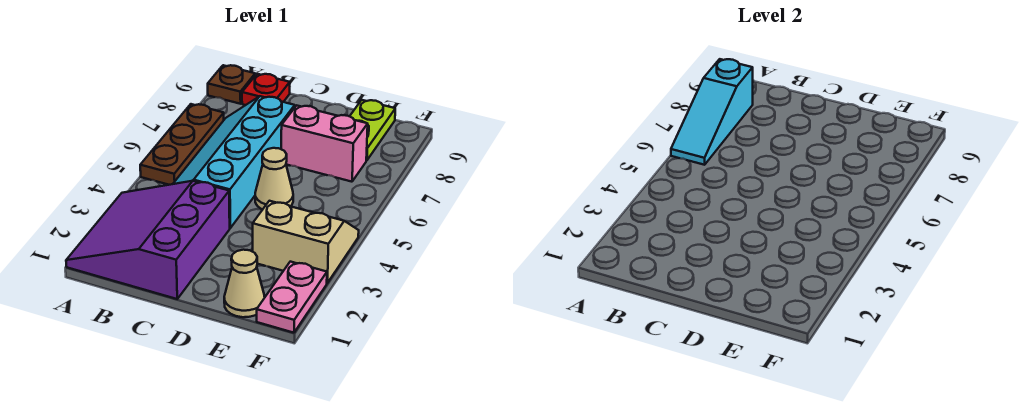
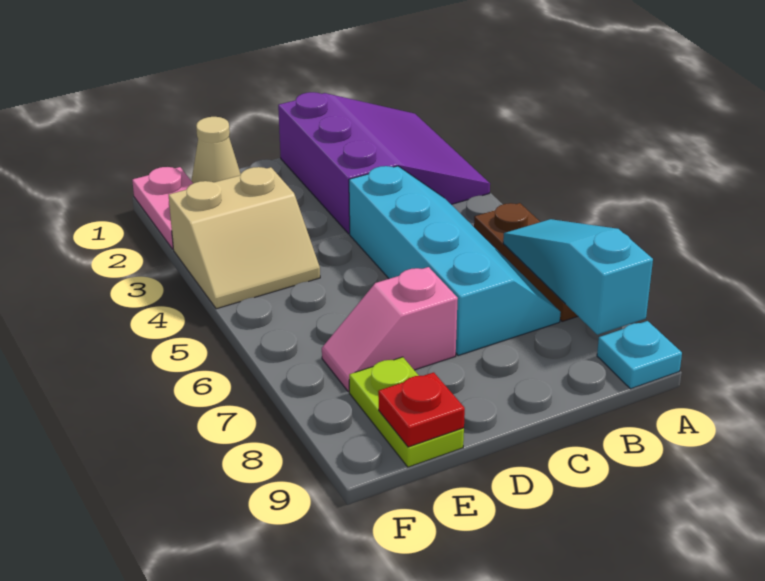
brown 1x1 plate [208,65,255,104] -> cyan 1x1 plate [597,321,682,389]
red 1x1 plate [242,74,290,105] -> red 1x1 plate moved to [378,372,465,447]
tan 1x1 cone [255,148,293,210] -> none
pink 1x2 brick [281,106,368,182] -> pink 1x2 slope [322,267,458,392]

